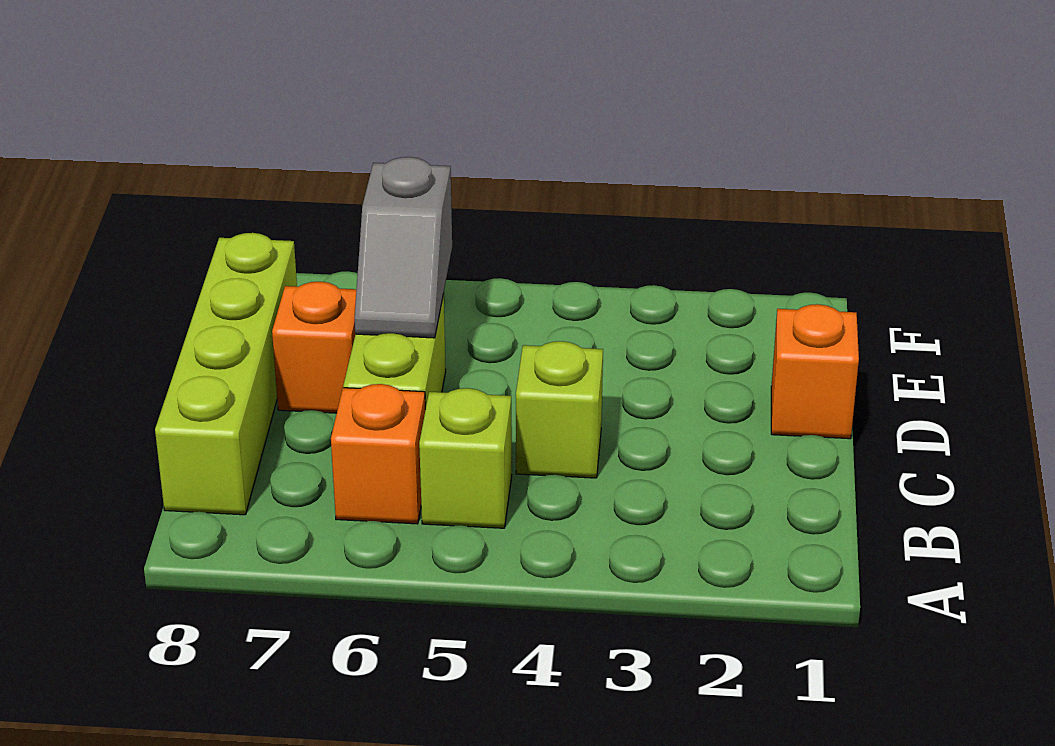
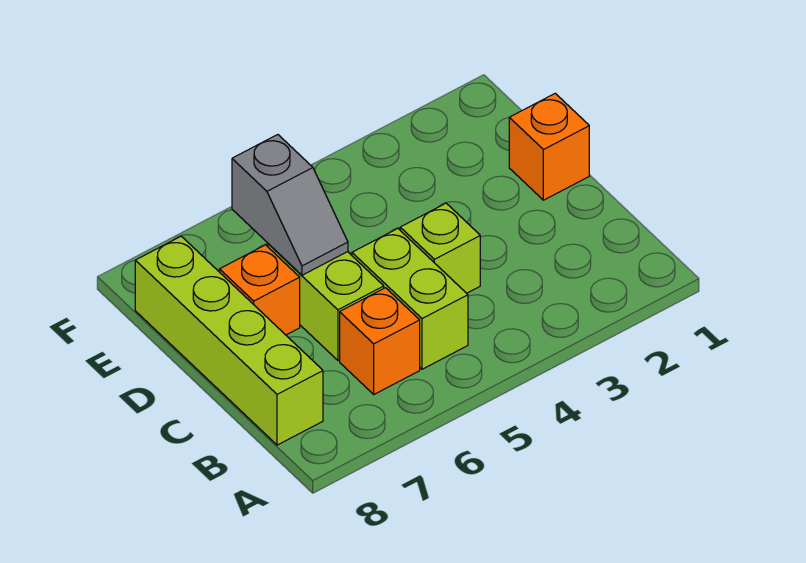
lime 1x1 brick [419,388,512,528] -> lime 1x2 brick [352,229,468,369]

